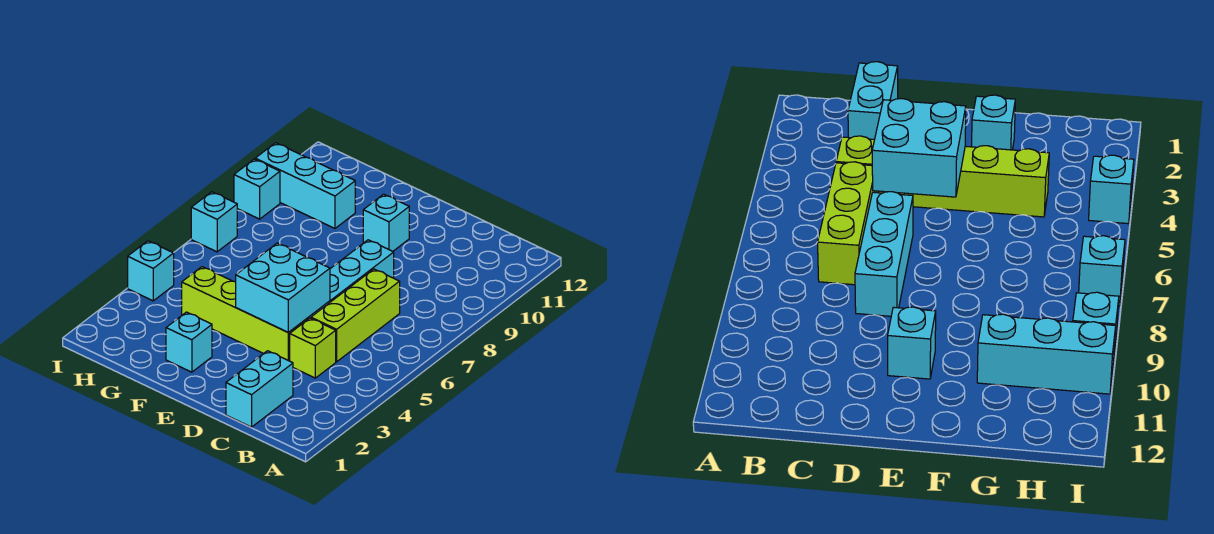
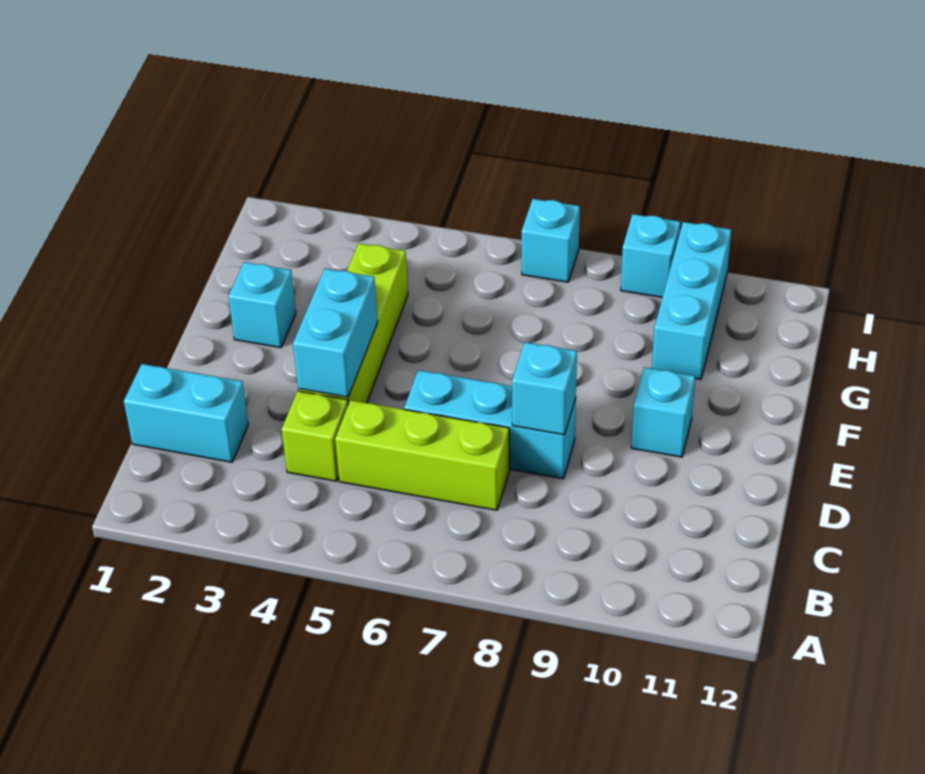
cyan 2x2 brick [236,243,330,333] -> cyan 1x2 brick [293,269,378,397]
cyan 1x1 brick [128,241,174,301] -> cyan 1x1 brick moved to [512,342,577,435]

